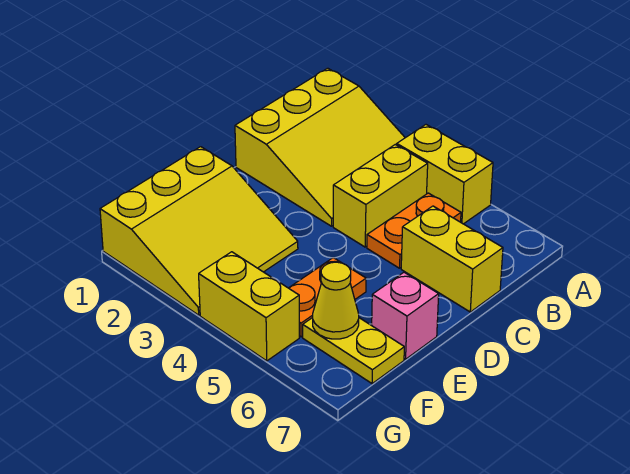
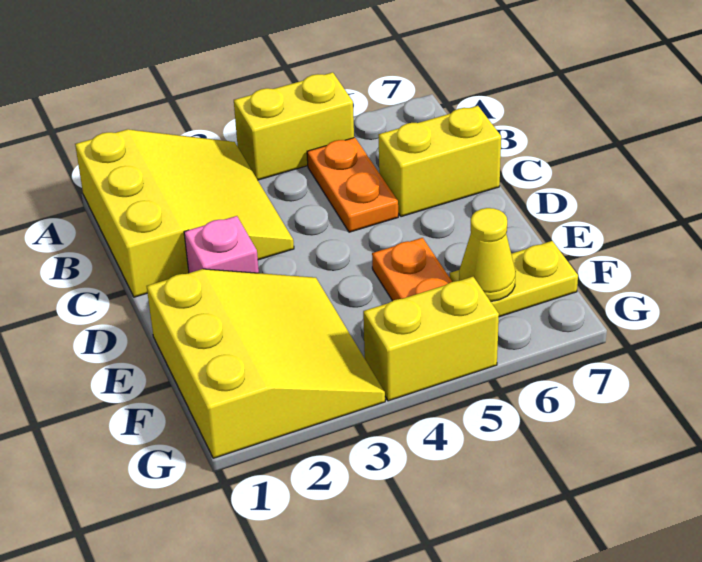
yellow 1x2 brick [333,145,428,247] -> none
pink 1x1 brick [372,272,439,359] -> pink 1x1 brick moved to [184,216,259,273]

